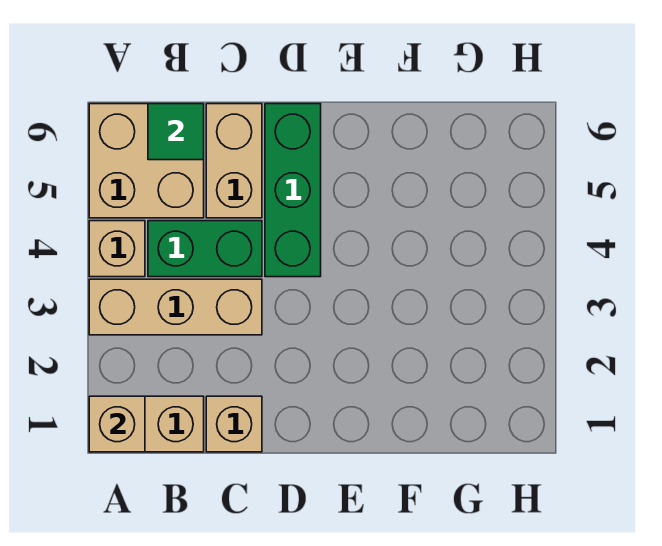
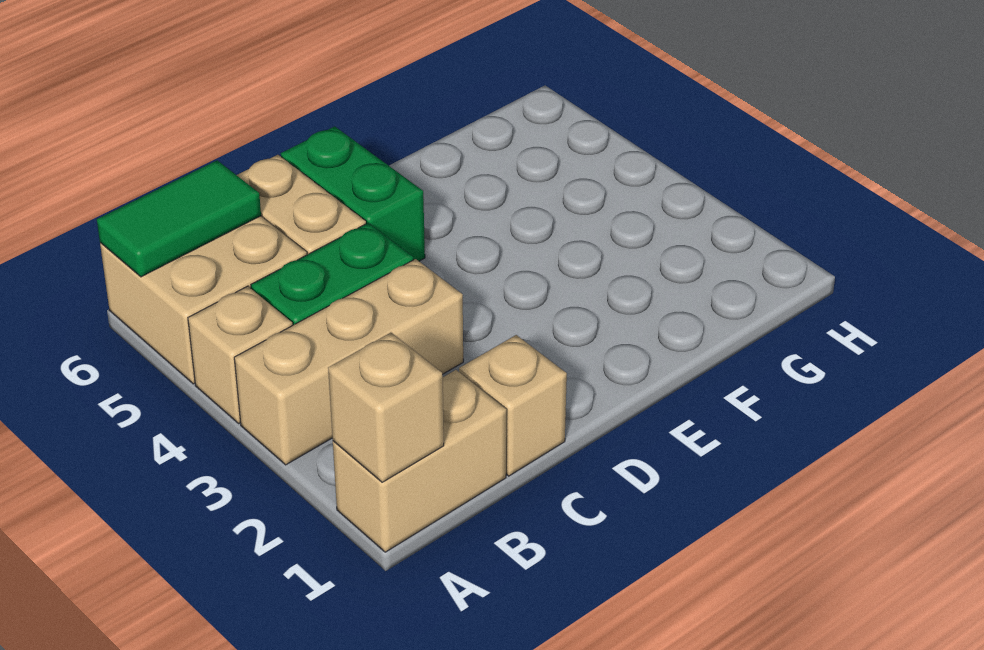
green 1x1 tile [148,104,204,160] -> green 1x2 tile [97,160,261,277]
green 1x3 brick [265,104,321,277] -> green 1x2 brick [281,126,425,261]

